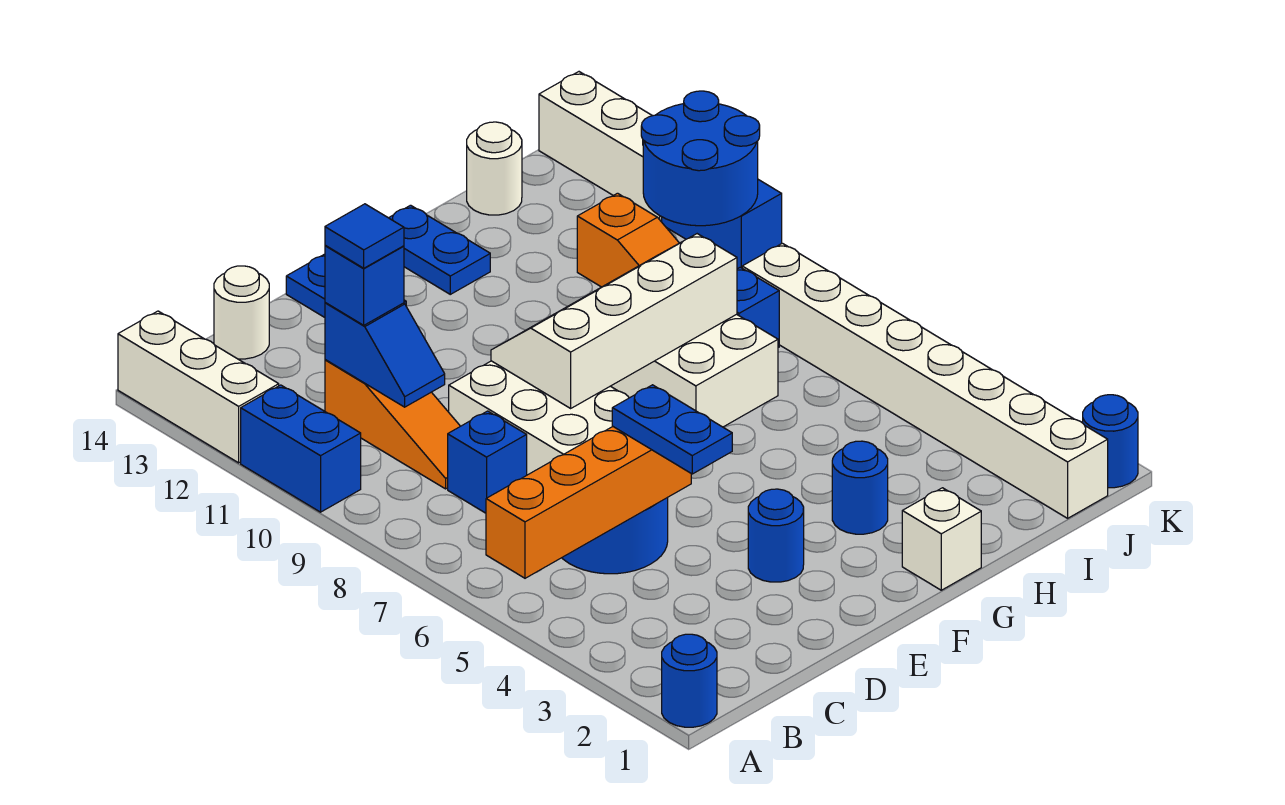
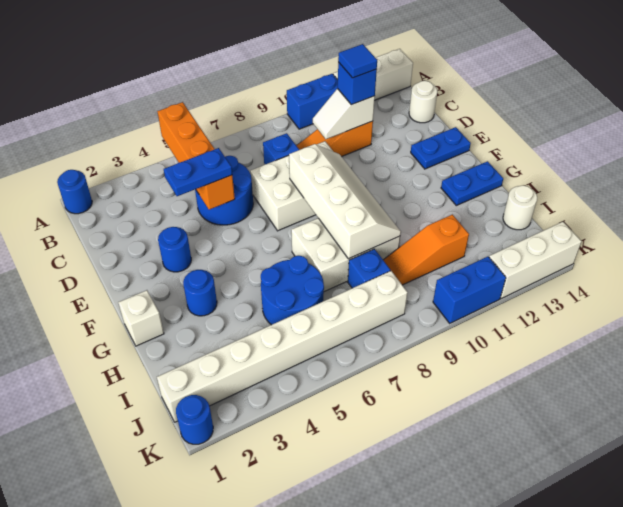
blue 1x2 slope [325,303,445,407] -> white 1x2 slope [313,89,375,139]
blue 2x2 round brick [641,91,760,226] -> blue 2x2 round brick moved to [261,256,324,325]

